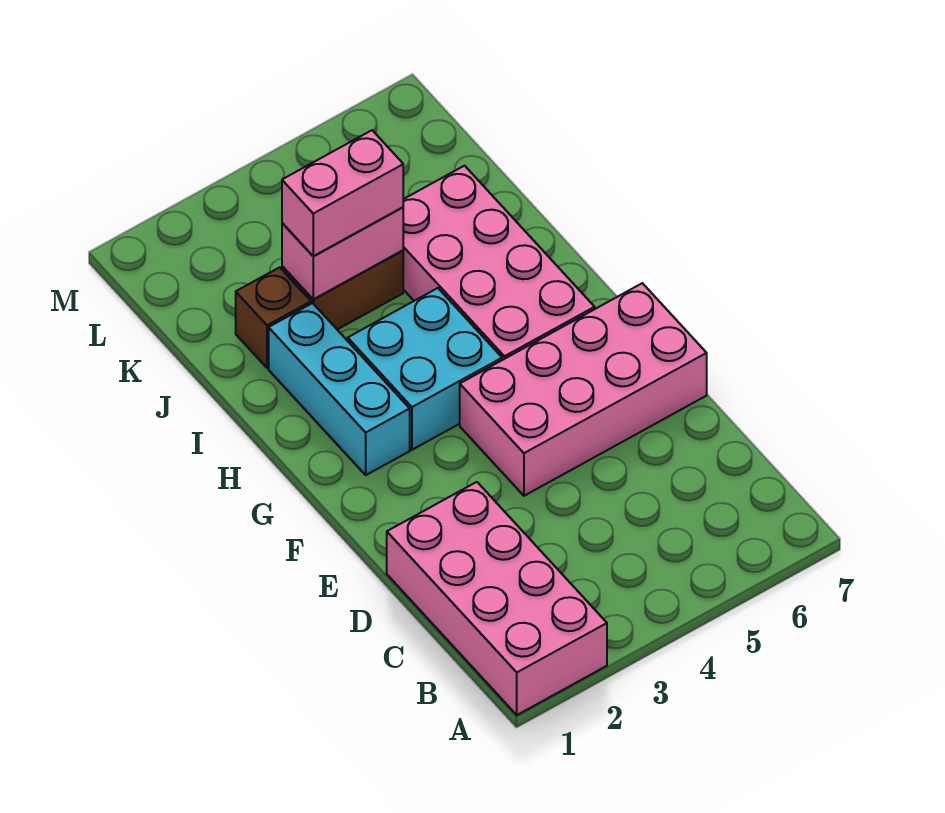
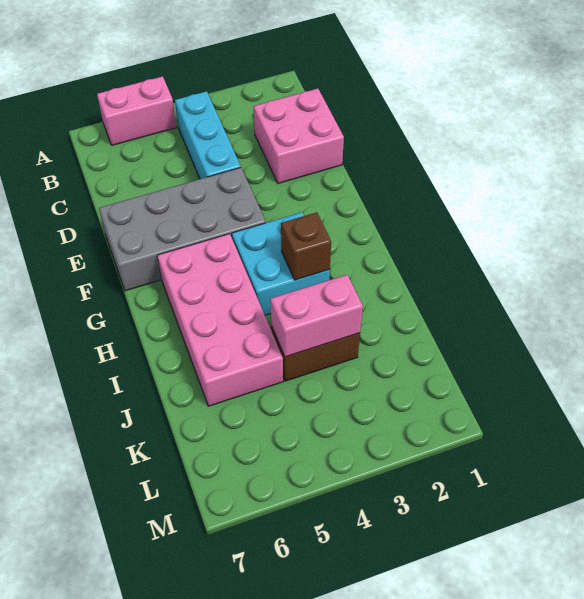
pink 2x4 brick [387,482,607,715] -> pink 2x2 brick [253,89,344,183]
pink 2x4 brick [460,283,707,496] -> grey 2x4 brick [99,168,266,291]
cyan 1x3 brick [269,303,410,475] -> cyan 1x3 brick moved to [175,91,241,179]
brown 1x1 brick [236,267,311,368] -> brown 1x1 brick moved to [281,212,331,280]
pink 1x2 brick [282,130,403,256] -> pink 1x2 brick moved to [97,76,176,145]

